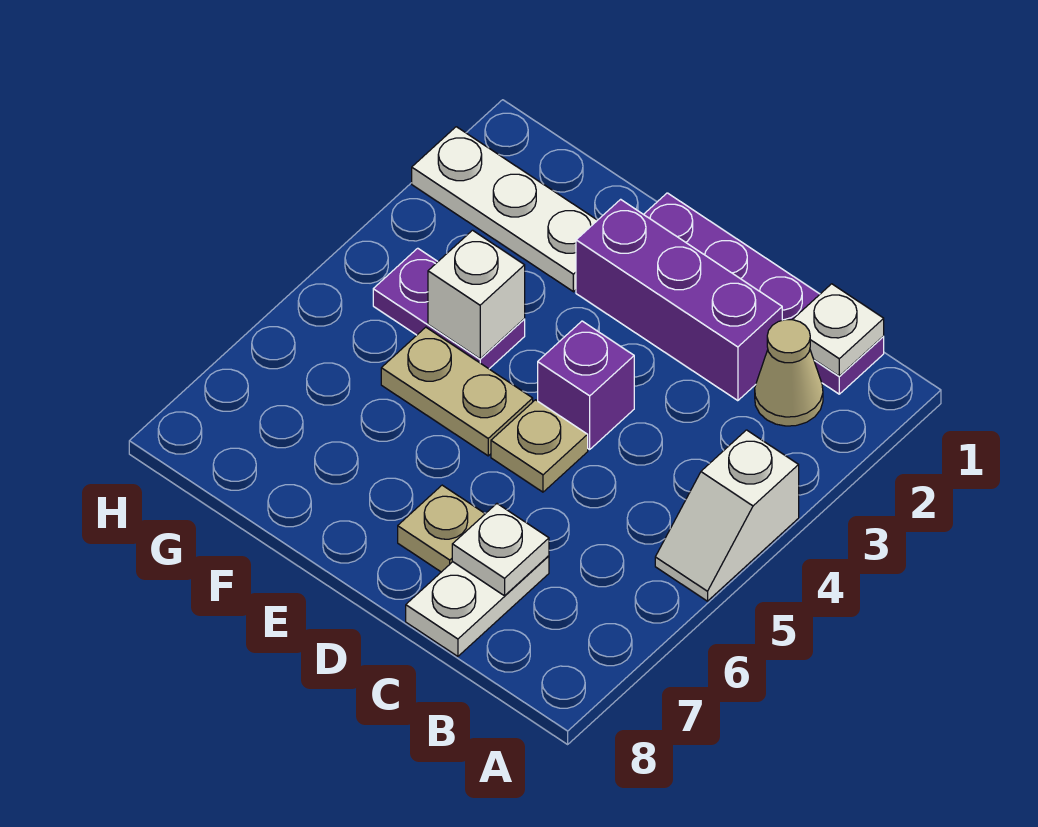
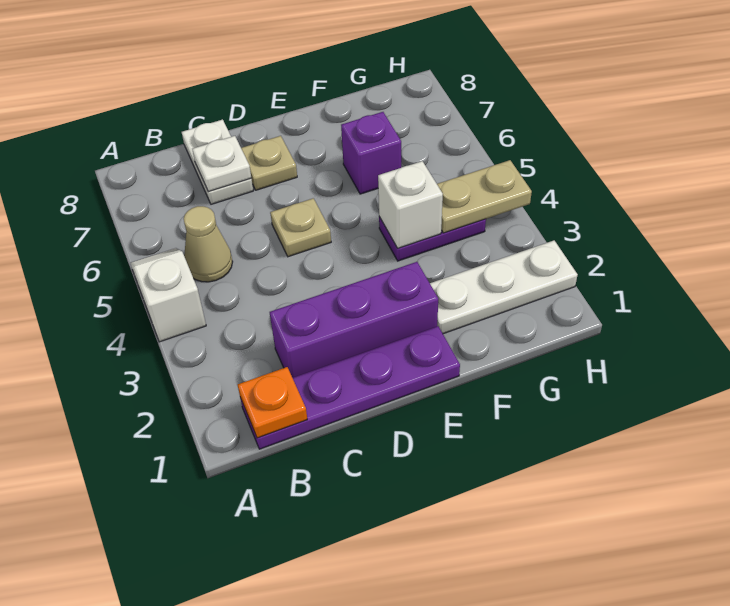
white 1x1 plate [792,284,884,376] -> orange 1x1 plate [238,367,307,438]
tan 1x1 cone [755,320,823,426] -> tan 1x1 cone moved to [184,206,233,282]
purple 1x1 brick [538,321,634,449] -> purple 1x1 brick moved to [341,112,401,194]
tan 1x2 plate [381,327,533,456] -> tan 1x2 plate moved to [437,160,532,233]

